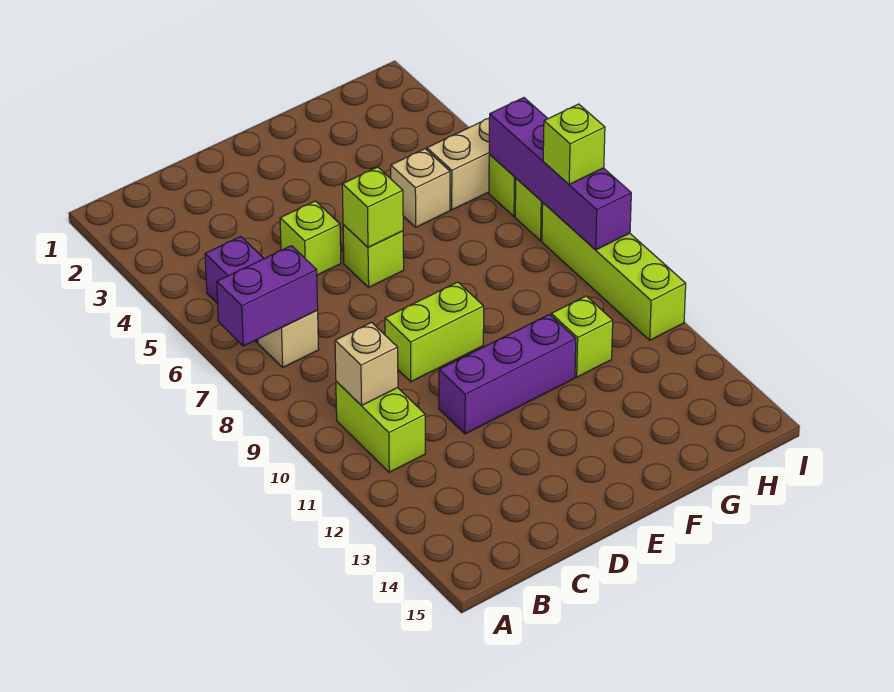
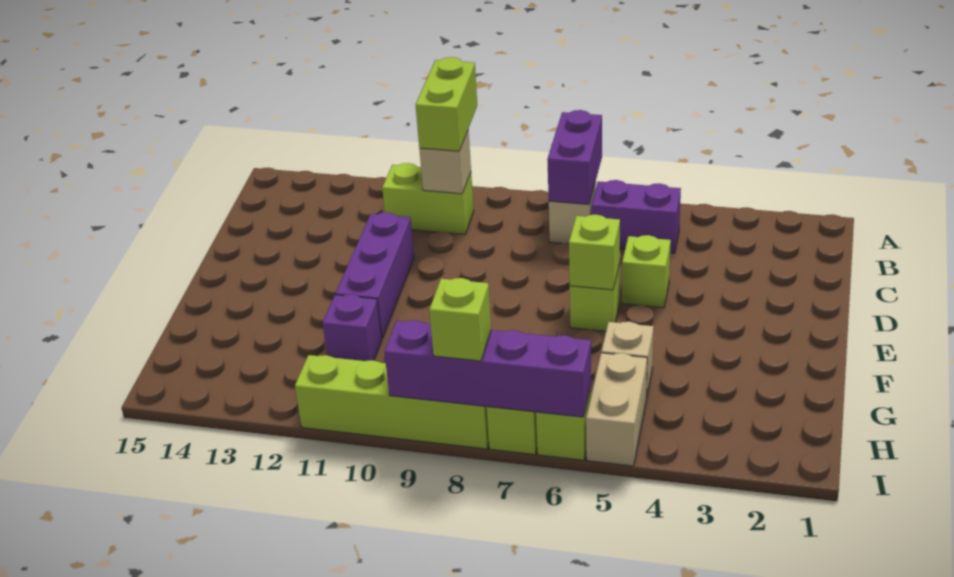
lime 1x2 brick [385,282,484,382] -> lime 1x2 brick moved to [416,57,477,151]
lime 1x1 brick [551,296,613,377] -> purple 1x1 brick [323,294,382,361]

